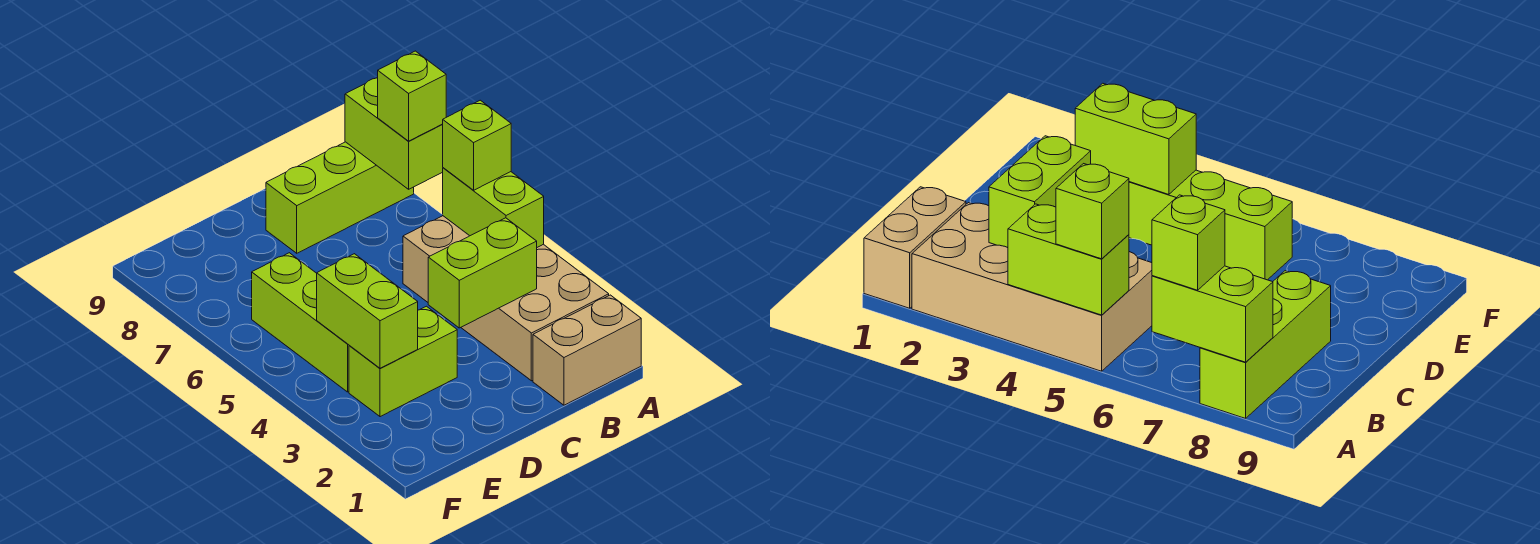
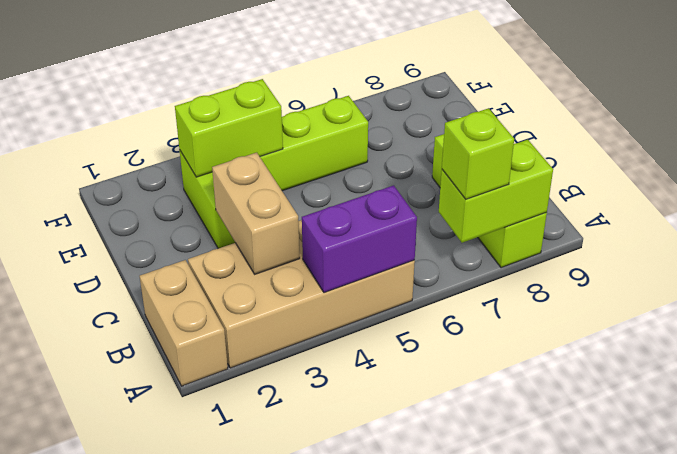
lime 1x2 brick [443,168,544,247] -> purple 1x2 brick [302,185,417,293]
lime 1x1 brick [443,100,511,190] -> none
lime 1x2 brick [428,218,537,328] -> tan 1x2 brick [212,153,300,274]

